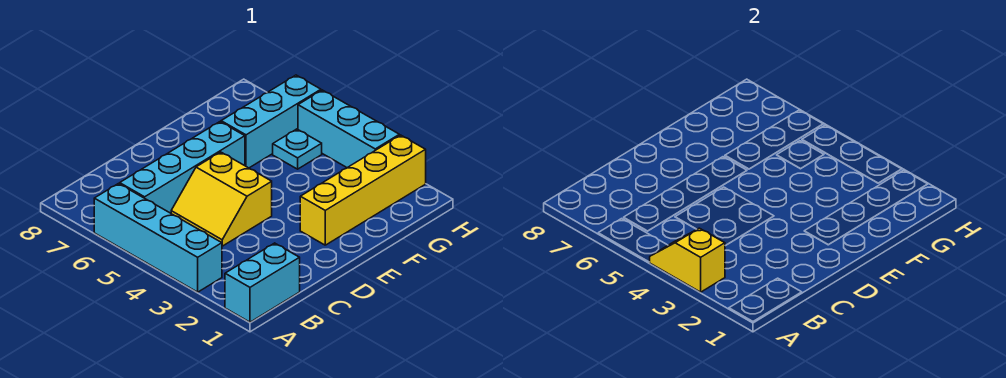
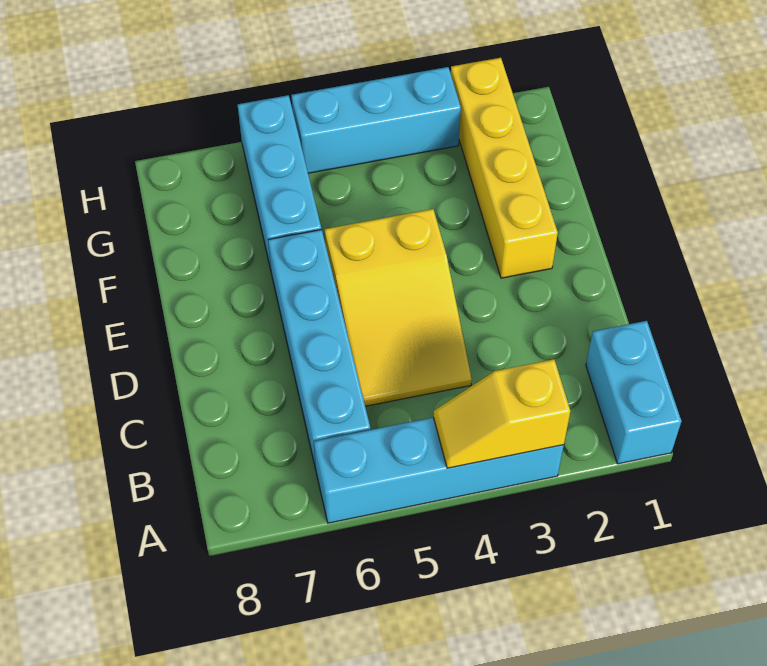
yellow 2x2 slope [171,152,272,246] -> yellow 2x3 slope [325,209,472,406]
cyan 1x1 plate [273,129,322,169] -> none

